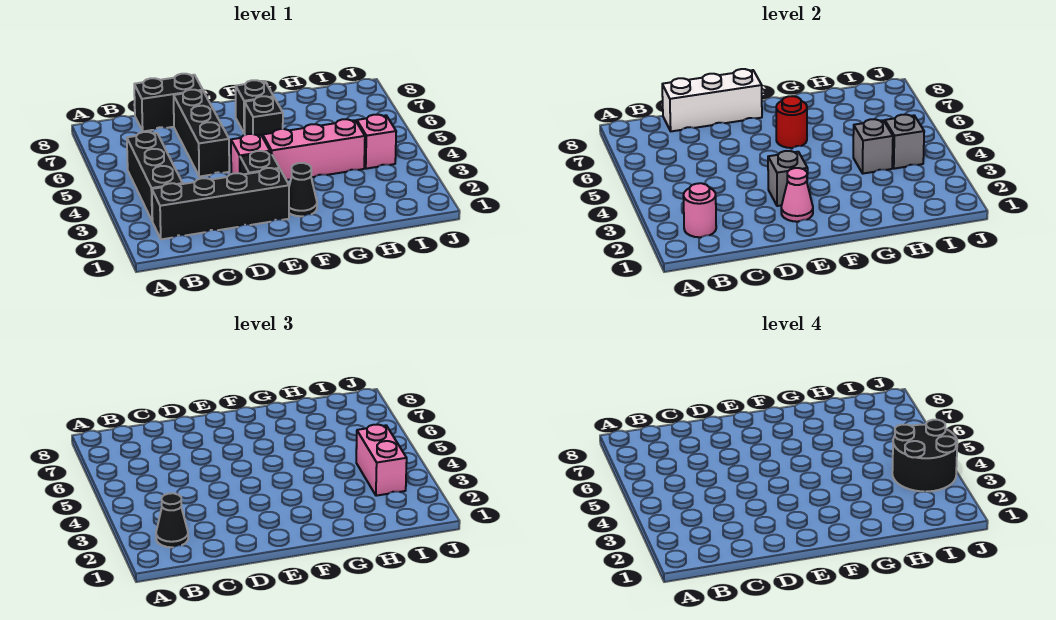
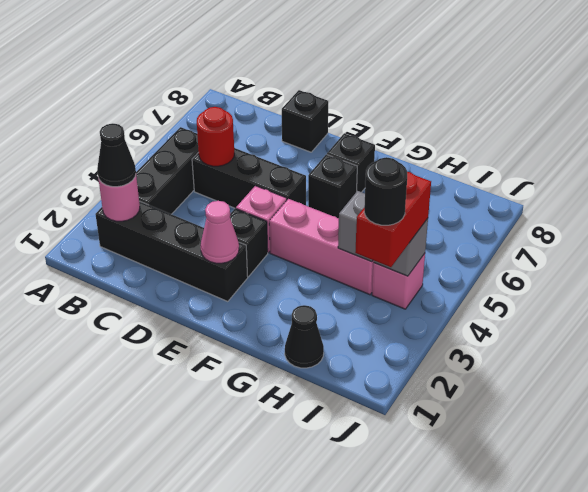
black 1x2 brick [134,74,203,131] -> black 1x1 brick [281,90,328,152]
white 1x3 brick [662,69,762,131] -> none
black 1x3 brick [174,90,229,177] -> black 1x3 brick turned to [192,148,306,209]
grey 1x1 brick [768,151,808,206] -> none
black 1x1 cone [289,163,317,216] -> black 1x1 cone moved to [285,305,324,368]
red 1x1 round brick [776,96,807,148] -> red 1x1 round brick moved to [197,107,234,166]
pink 1x2 brick [356,425,407,496] -> red 1x2 brick [355,172,431,267]
black 2x2 round brick [892,420,957,492] -> black 1x1 round brick [364,157,407,225]

